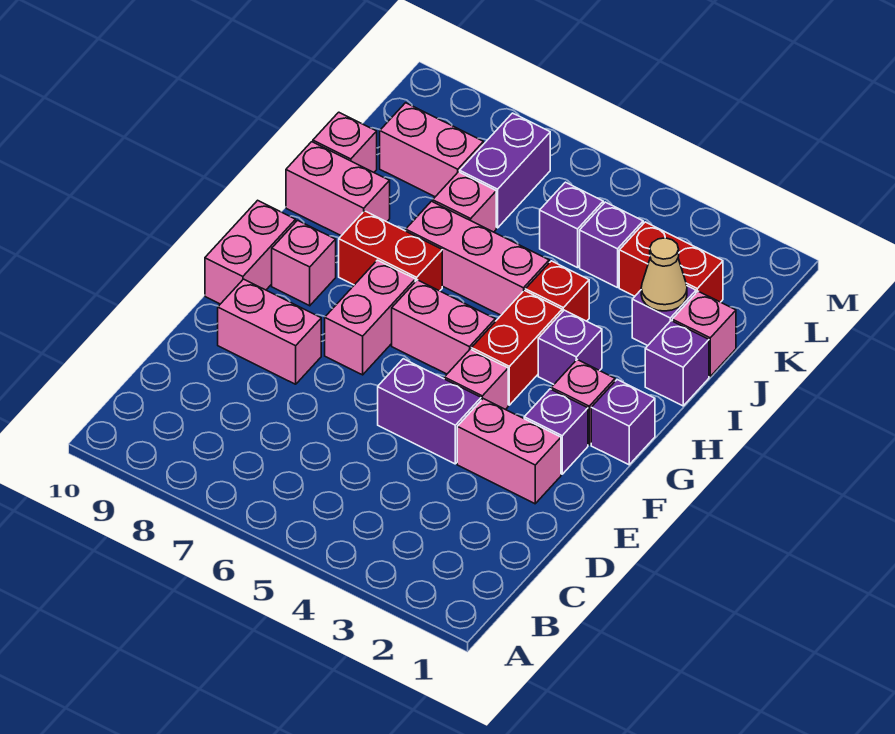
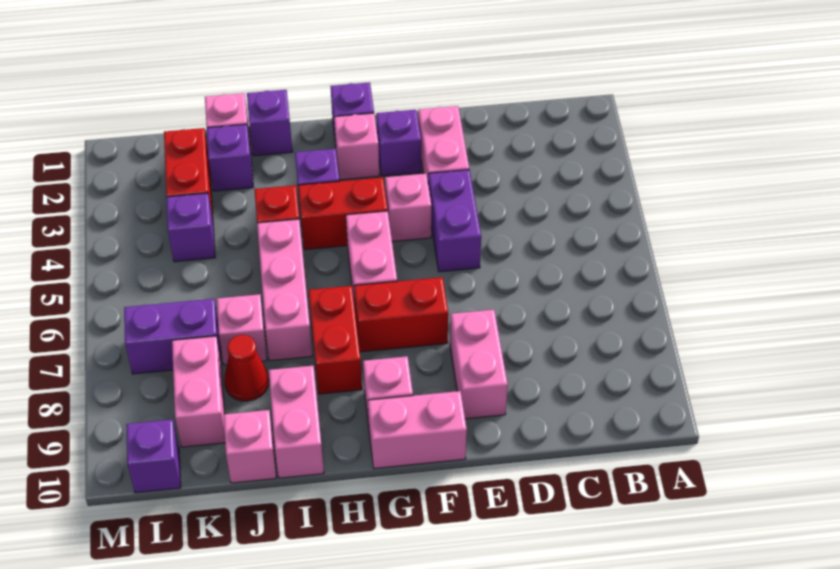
pink 1x2 brick [325,260,415,375] -> red 1x2 brick [354,277,448,352]
tan 1x1 cone [641,238,687,311] -> none
none -> red 1x1 cone [224,335,269,401]
purple 1x1 brick [540,182,603,268] -> purple 1x1 brick moved to [126,419,181,493]

